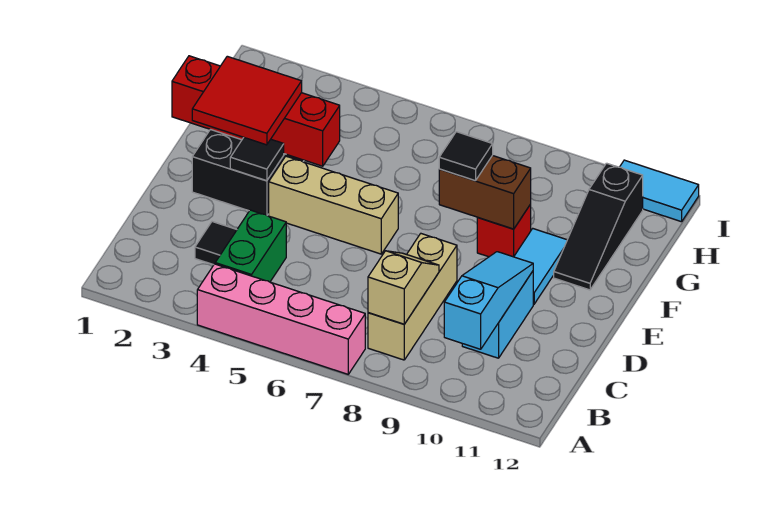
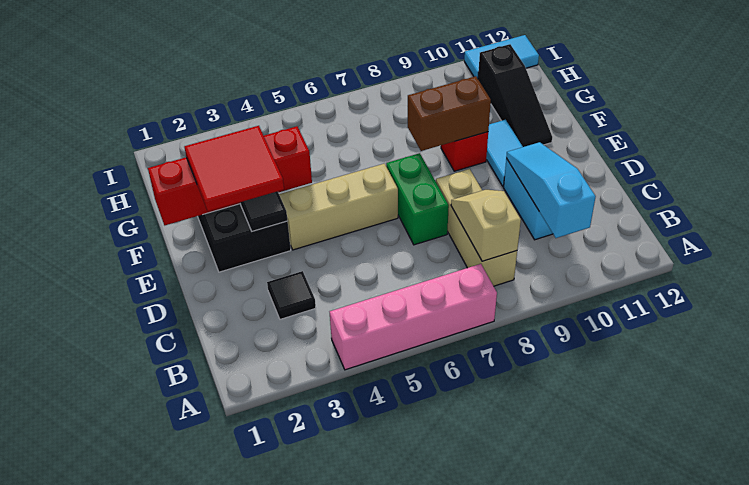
green 1x2 brick [215,210,286,282] -> green 1x2 brick moved to [386,153,449,245]
black 1x1 tile [439,132,493,181] -> none

